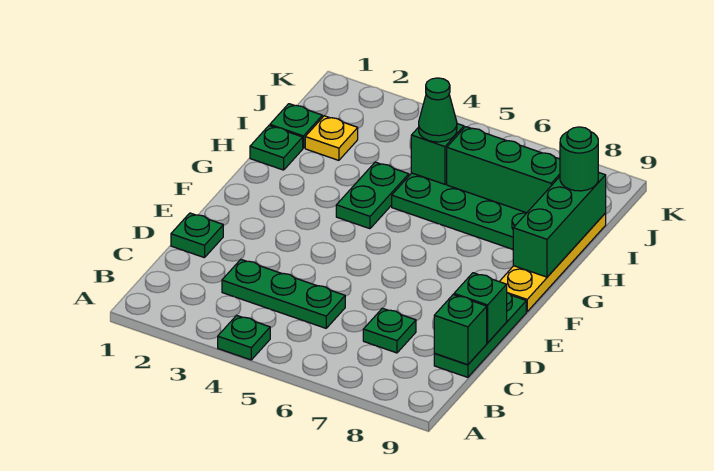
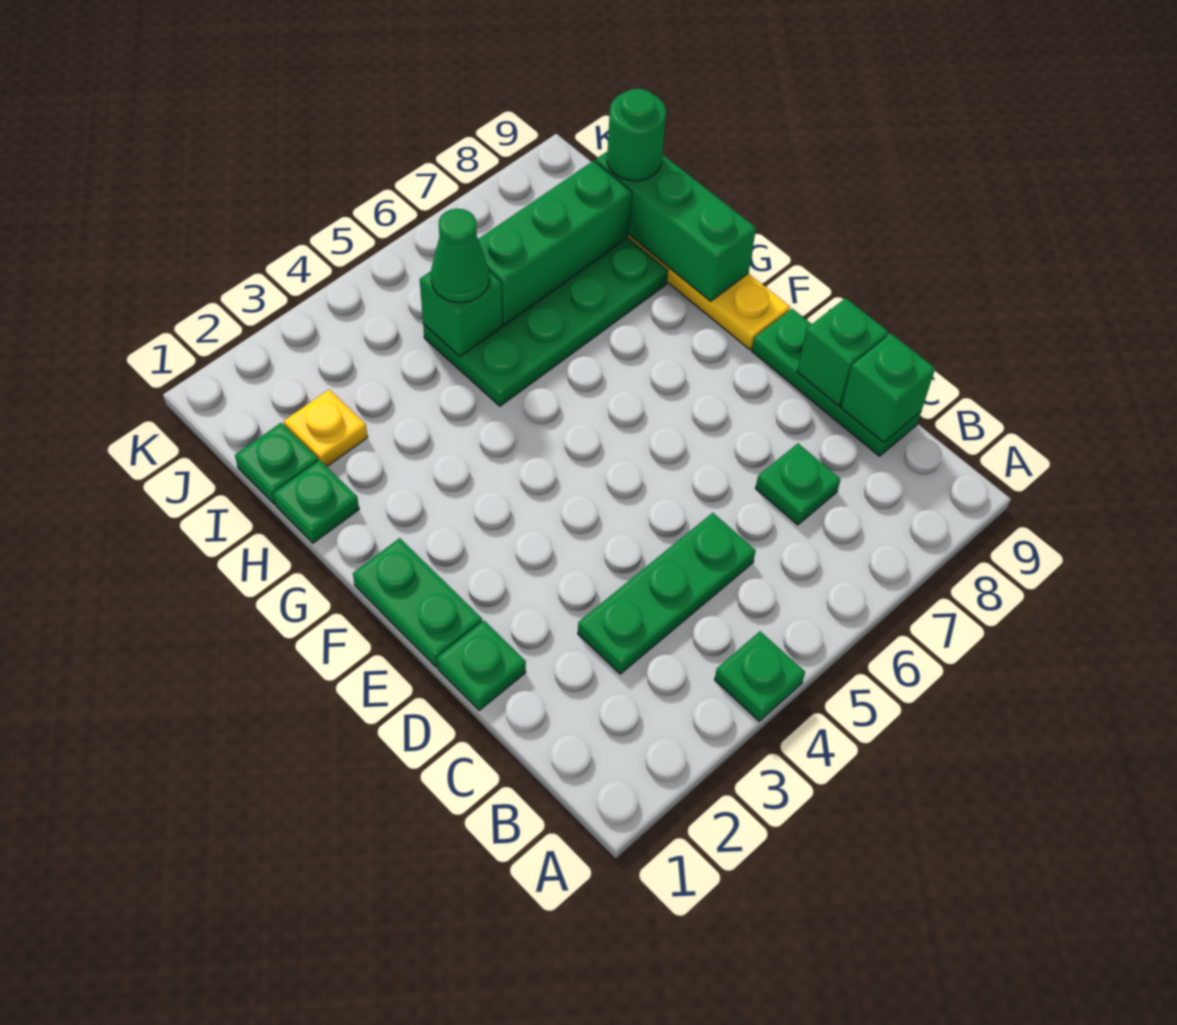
green 1x2 plate [336,162,409,229] -> green 1x2 plate moved to [353,538,482,667]

